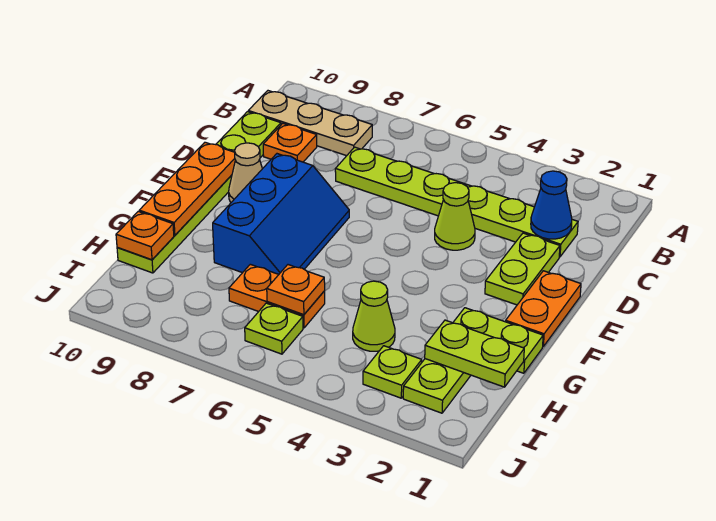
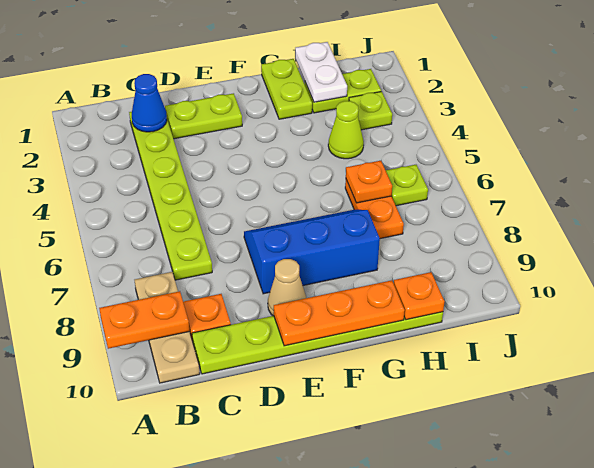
lime 1x1 cone [435,183,475,250] -> none
orange 1x2 plate [506,271,581,346] -> orange 1x2 plate moved to [99,291,190,349]
lime 1x2 plate [425,320,524,387] -> white 1x2 plate [295,42,347,102]

